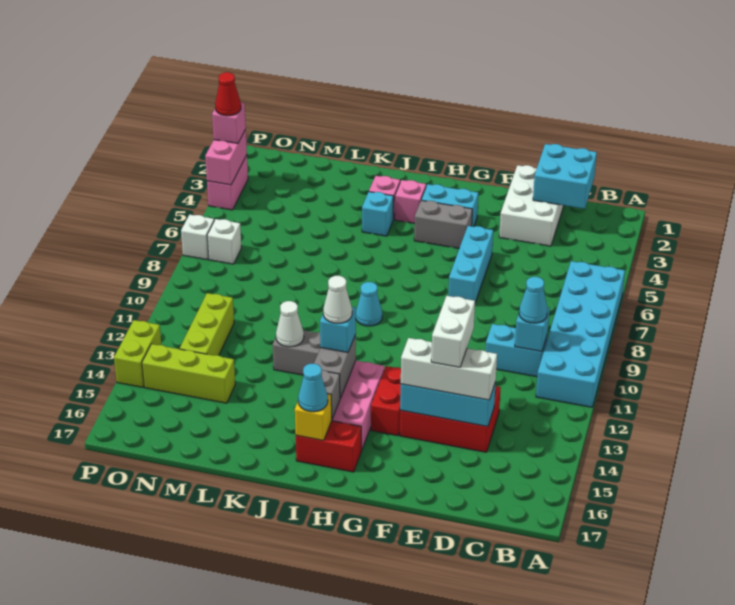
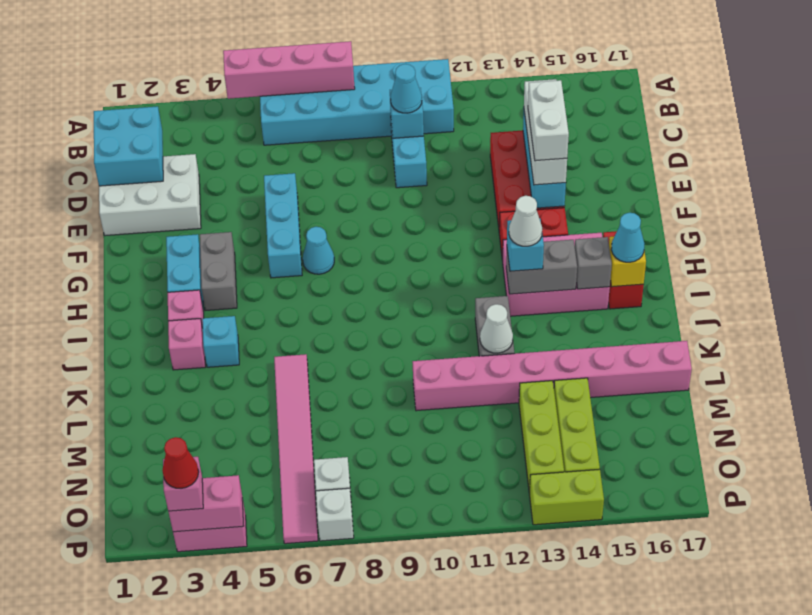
none -> pink 1x4 brick [223,41,355,99]
white 1x2 brick [431,296,475,367] -> white 1x2 brick turned to [528,80,569,161]
cyan 1x3 brick [448,226,493,303] -> cyan 1x3 brick turned to [264,173,302,278]
cyan 1x1 cone [356,282,382,326] -> cyan 1x1 cone moved to [303,227,334,274]
none -> pink 1x6 tile [274,354,318,544]
none -> pink 1x8 brick [412,341,692,411]
lime 1x3 brick [180,293,234,355] -> lime 1x3 brick turned to [519,381,564,493]

